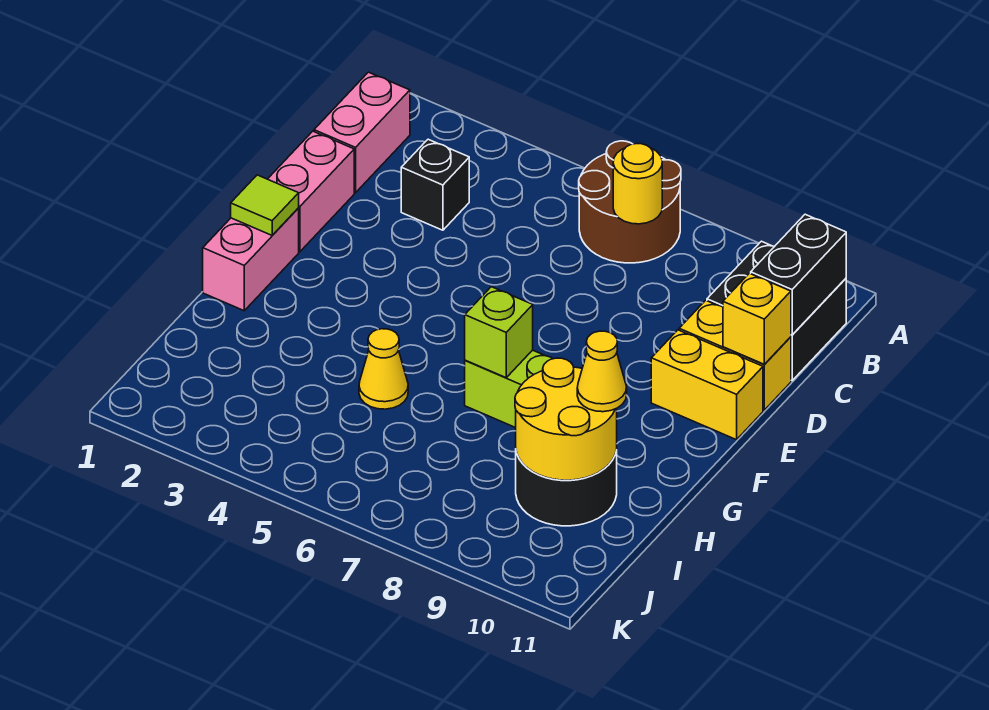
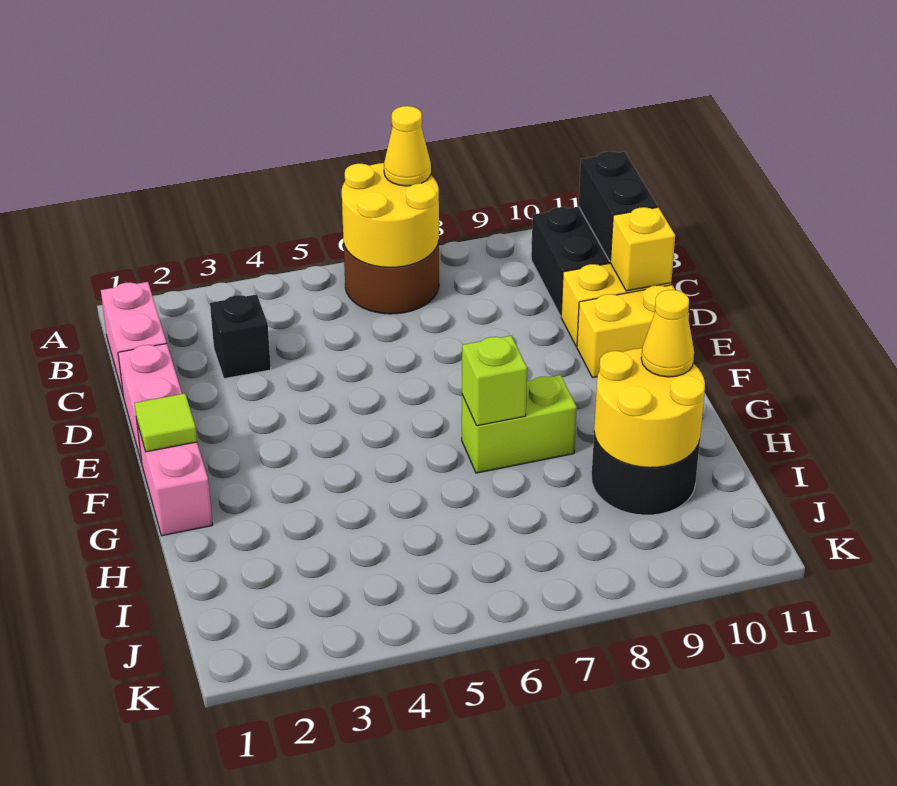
yellow 1x1 round brick [613,144,662,224] -> yellow 2x2 round brick [342,163,439,267]
yellow 1x1 cone [359,329,408,409] -> yellow 1x1 cone moved to [384,106,431,186]

